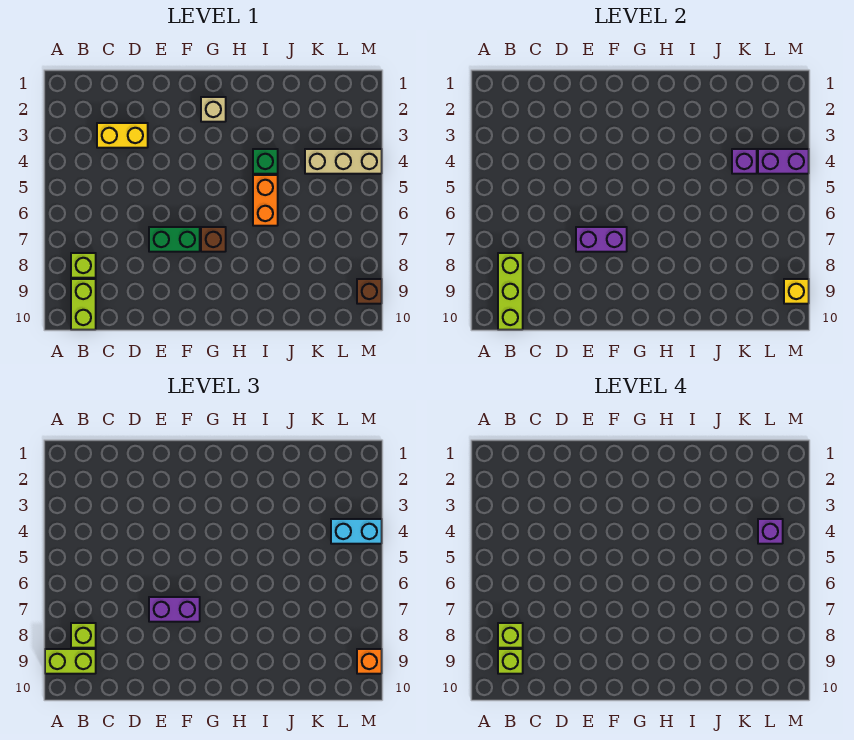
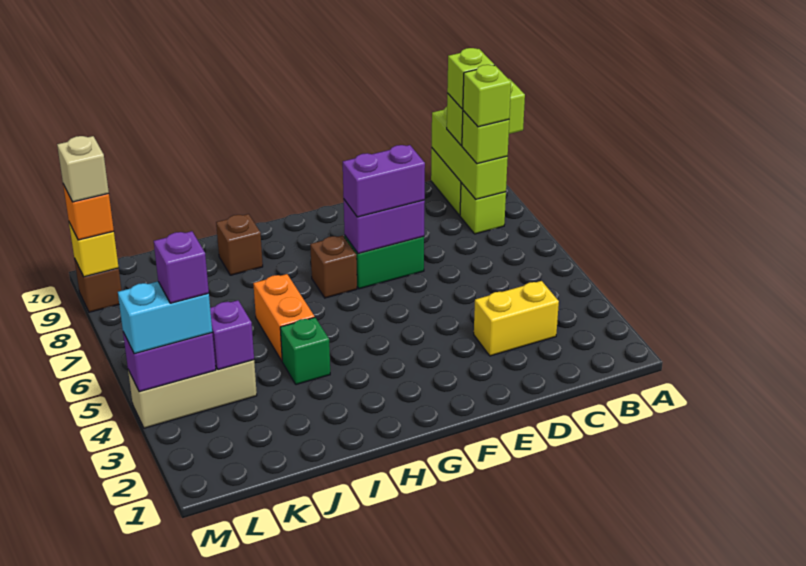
tan 1x1 brick [201,97,226,122] -> tan 1x1 brick moved to [57,136,109,202]
none -> brown 1x1 brick [216,214,263,275]

